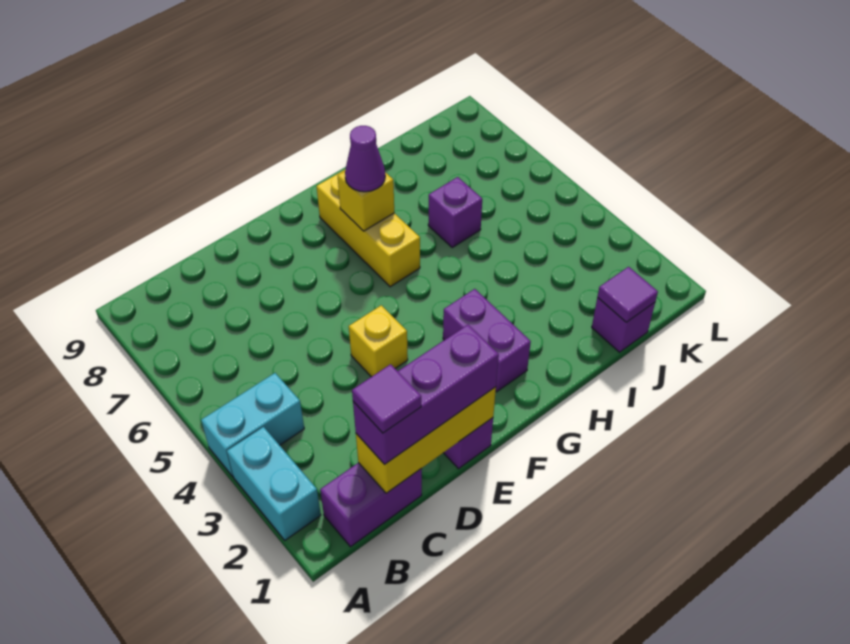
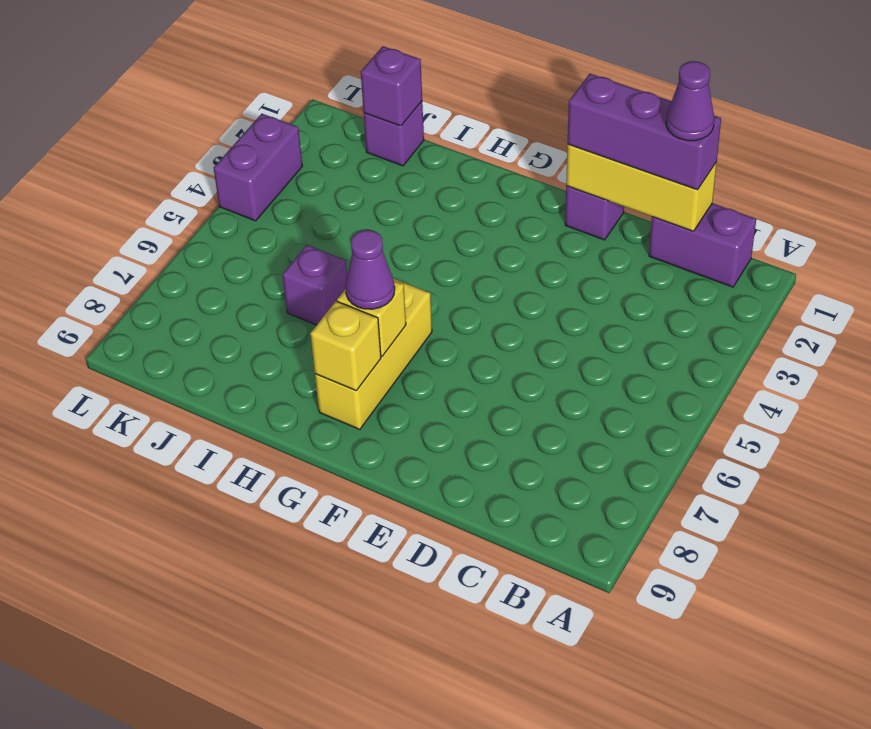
cyan 1x2 brick [227,427,321,540] -> none
cyan 1x2 brick [201,373,304,476] -> none
purple 1x1 tile [352,364,421,433] -> purple 1x1 cone [666,61,714,141]
yellow 1x1 brick [349,305,408,377] -> yellow 1x1 brick moved to [310,301,381,391]
purple 1x2 brick [443,289,531,392] -> purple 1x2 brick moved to [214,114,302,221]
purple 1x1 tile [597,267,658,322] -> purple 1x1 brick [361,46,422,126]

